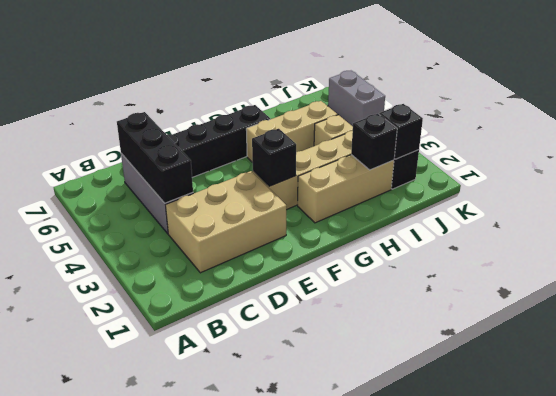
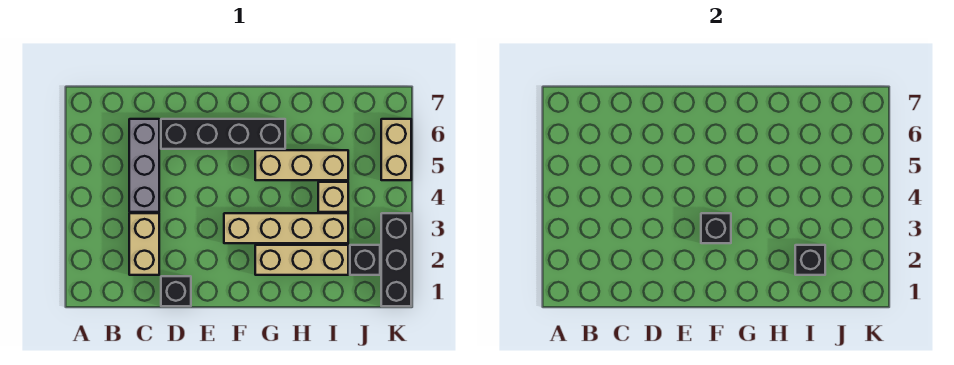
tan 2x3 brick [166,171,286,273] -> tan 1x2 brick [129,213,159,275]
black 1x3 brick [117,112,193,203] -> black 1x3 brick moved to [381,213,411,306]
black 1x1 brick [379,104,423,159] -> black 1x1 brick moved to [161,276,191,306]
grey 1x2 brick [328,71,385,126] -> tan 1x2 brick [381,119,411,180]

